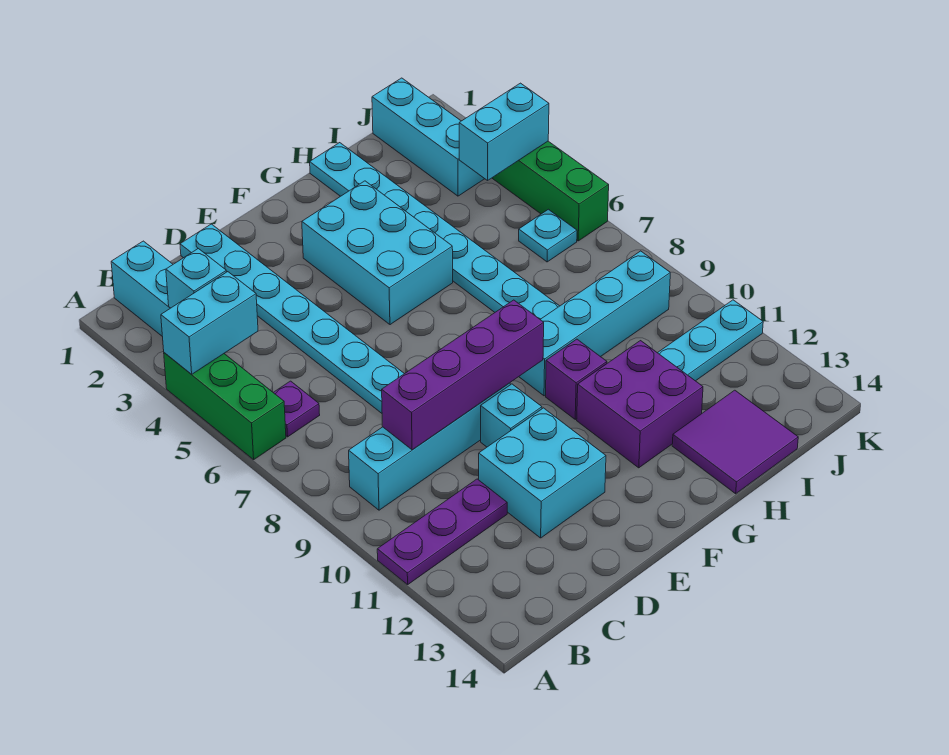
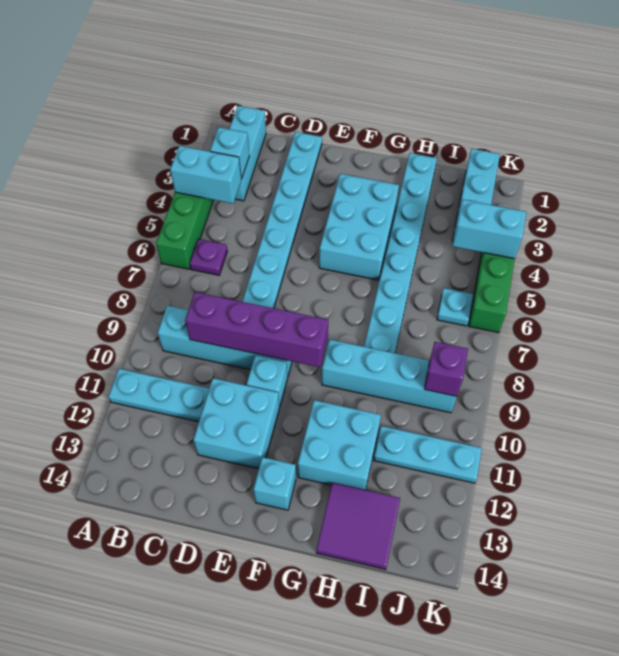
purple 1x3 plate [377,479,507,585] -> cyan 1x3 plate [108,369,209,422]
none -> cyan 1x1 brick [253,457,296,510]
purple 1x1 brick [546,339,607,419] -> purple 1x1 brick moved to [424,342,468,396]
purple 2x2 brick [577,341,703,468] -> cyan 2x2 brick [298,400,381,490]

